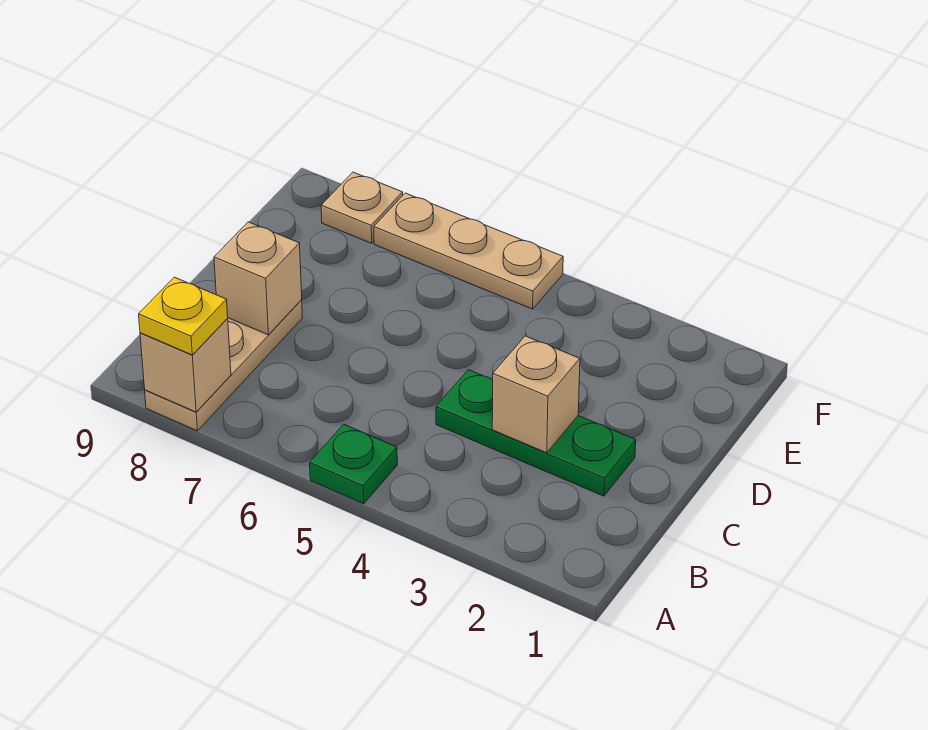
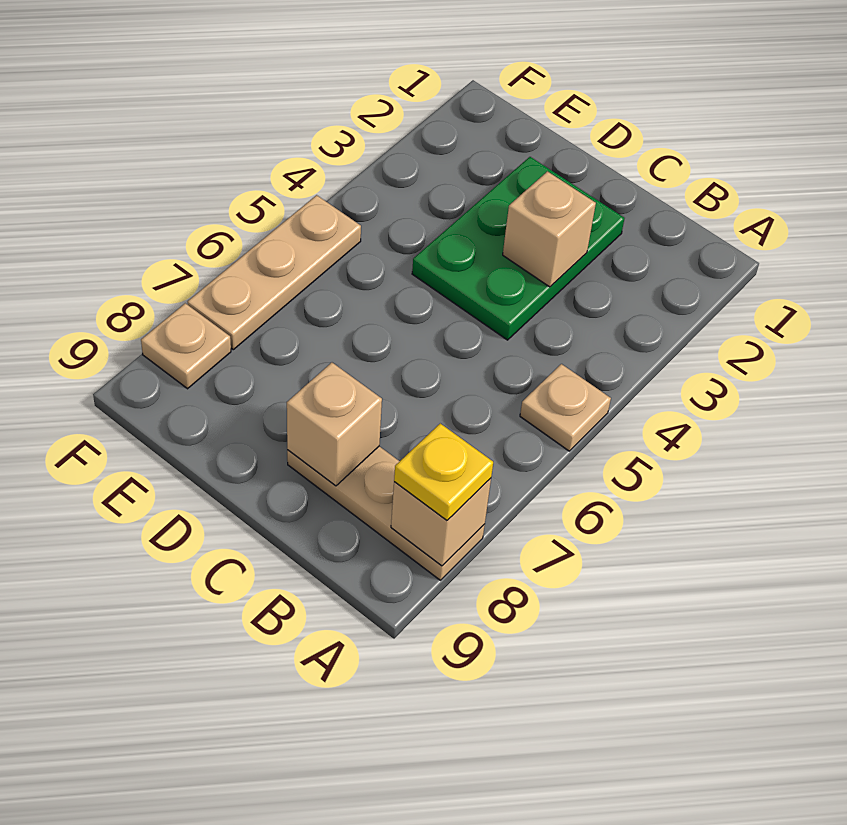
green 1x1 plate [310,424,397,504] -> tan 1x1 plate [520,364,611,451]
green 1x3 plate [436,370,636,496] -> green 2x3 plate [412,157,625,340]

